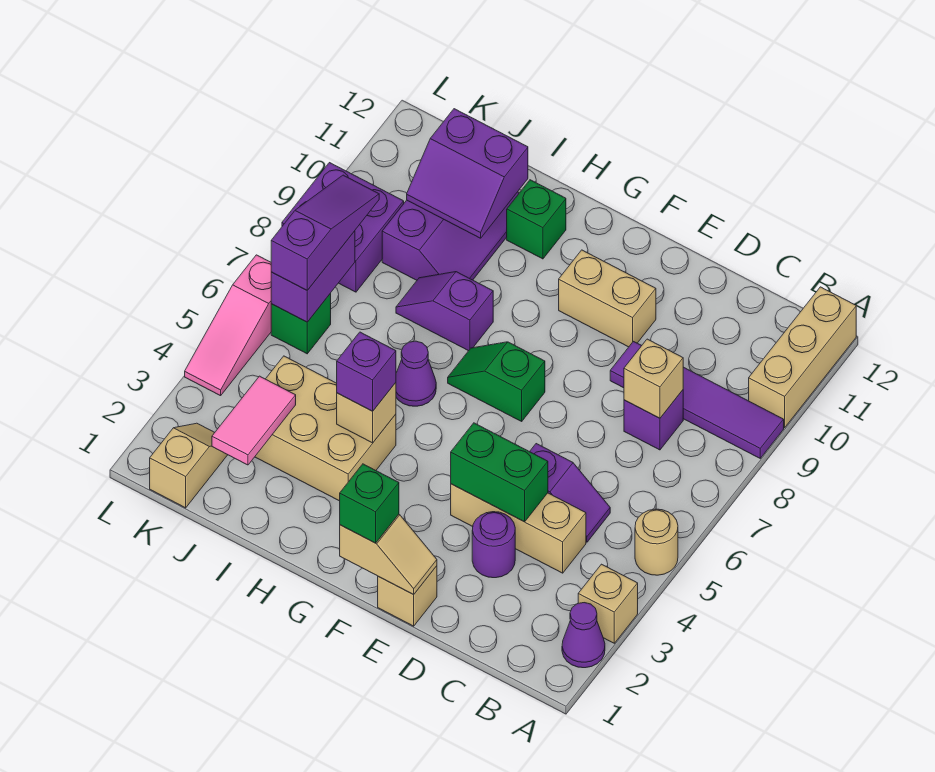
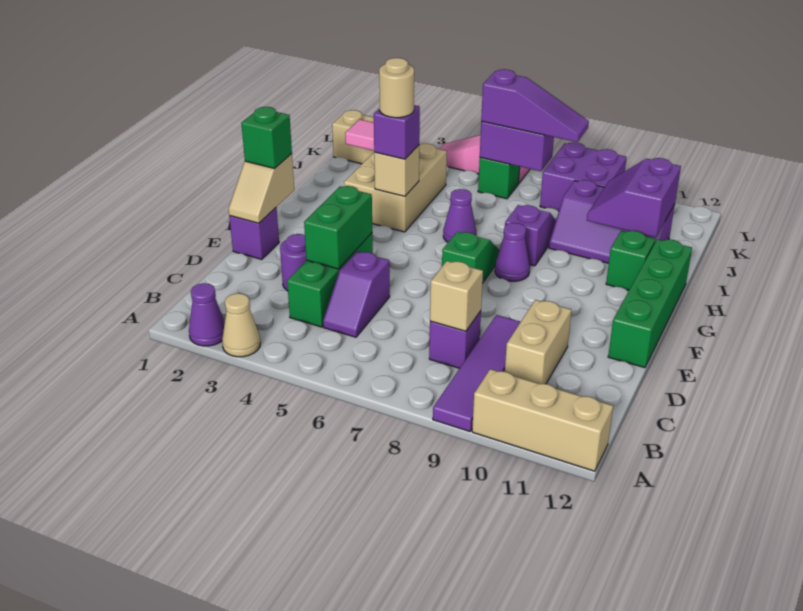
tan 1x1 brick [578,564,638,643] -> tan 1x1 cone [222,293,260,357]
tan 1x1 round brick [635,509,678,575] -> tan 1x1 round brick moved to [379,58,414,118]
tan 1x3 brick [451,484,586,573] -> green 1x3 brick [287,233,373,327]
tan 1x1 brick [378,566,437,626] -> purple 1x1 brick [229,208,279,260]
tan 1x2 brick [559,250,656,347] -> tan 1x2 brick moved to [505,300,572,384]
none -> green 1x4 brick [608,239,692,368]
none -> purple 1x1 cone [495,223,530,281]

